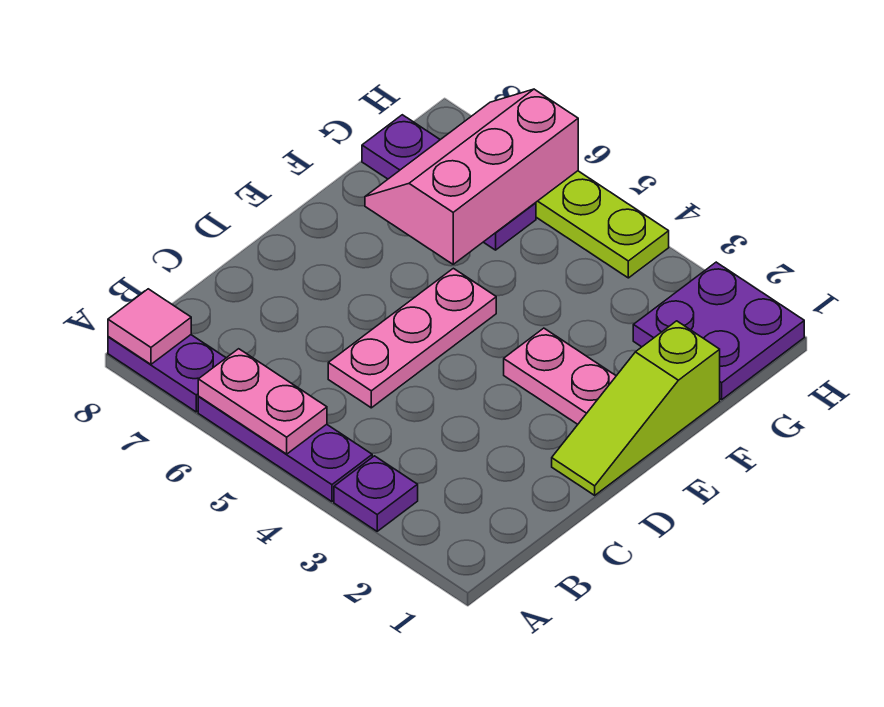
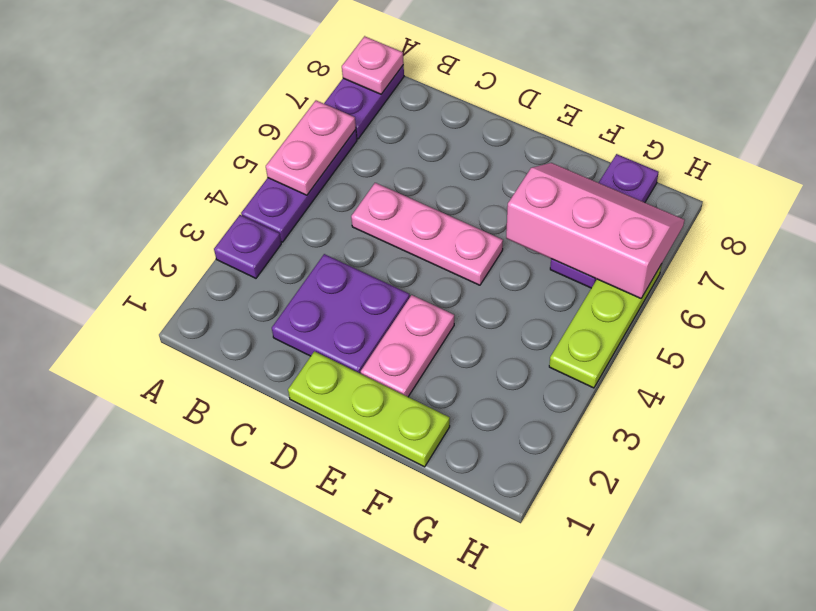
pink 1x1 tile [108,289,191,364] -> pink 1x1 plate [342,36,404,94]
lime 1x3 slope [552,321,720,495] -> lime 1x3 plate [288,351,450,467]
purple 2x2 plate [633,262,804,399] -> purple 2x2 plate moved to [272,254,410,374]

